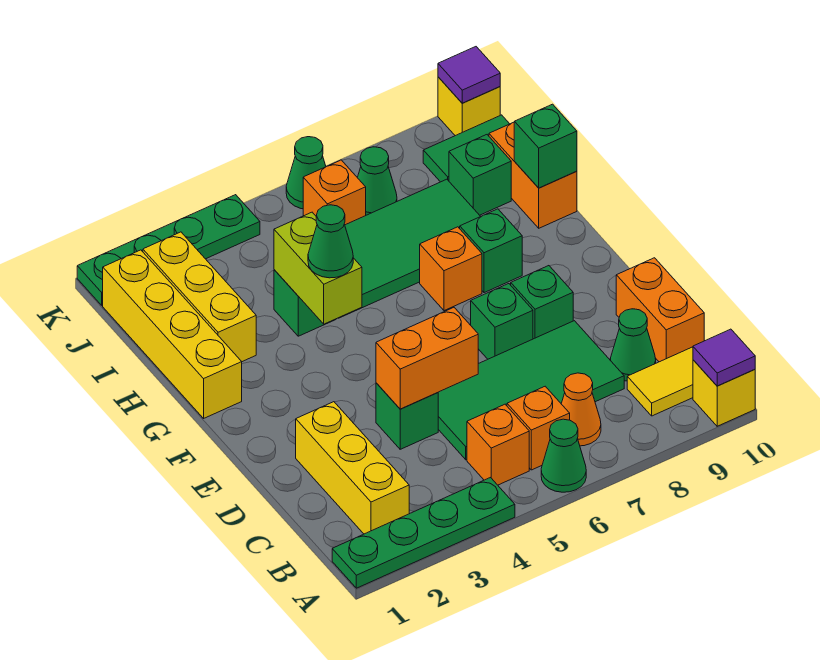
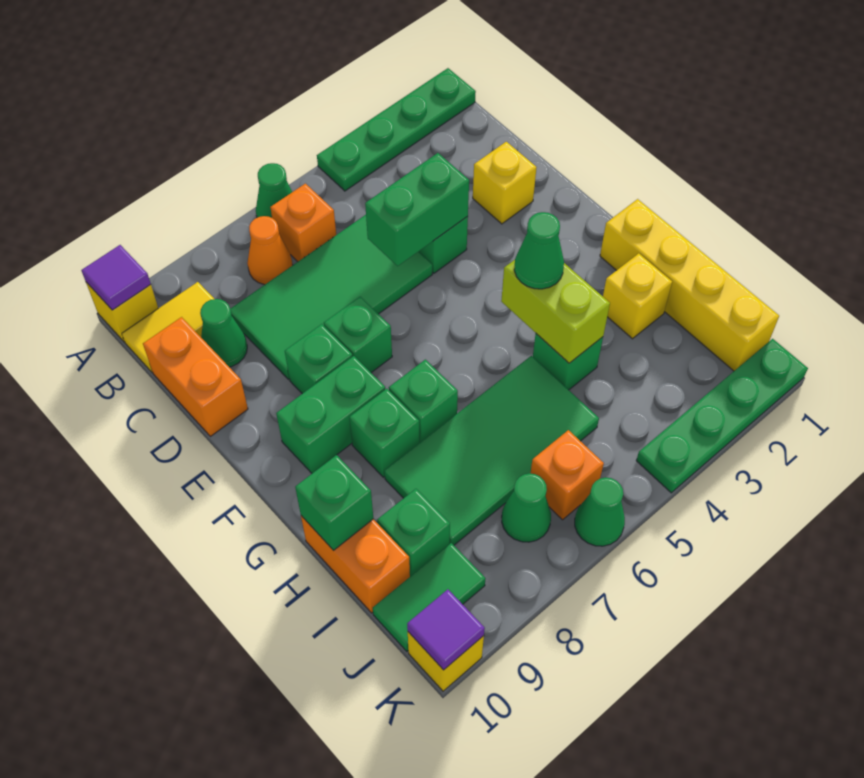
yellow 1x3 brick [296,402,409,534] -> yellow 1x1 brick [473,142,537,224]
orange 1x1 brick [467,404,529,485] -> none
orange 1x2 brick [376,308,478,409] -> green 1x2 brick [365,153,469,266]
none -> green 1x2 brick [276,356,385,473]
orange 1x1 brick [420,227,482,311] -> green 1x1 brick [389,360,458,442]
yellow 1x3 brick [143,232,256,362] -> yellow 1x1 brick [603,253,672,339]

